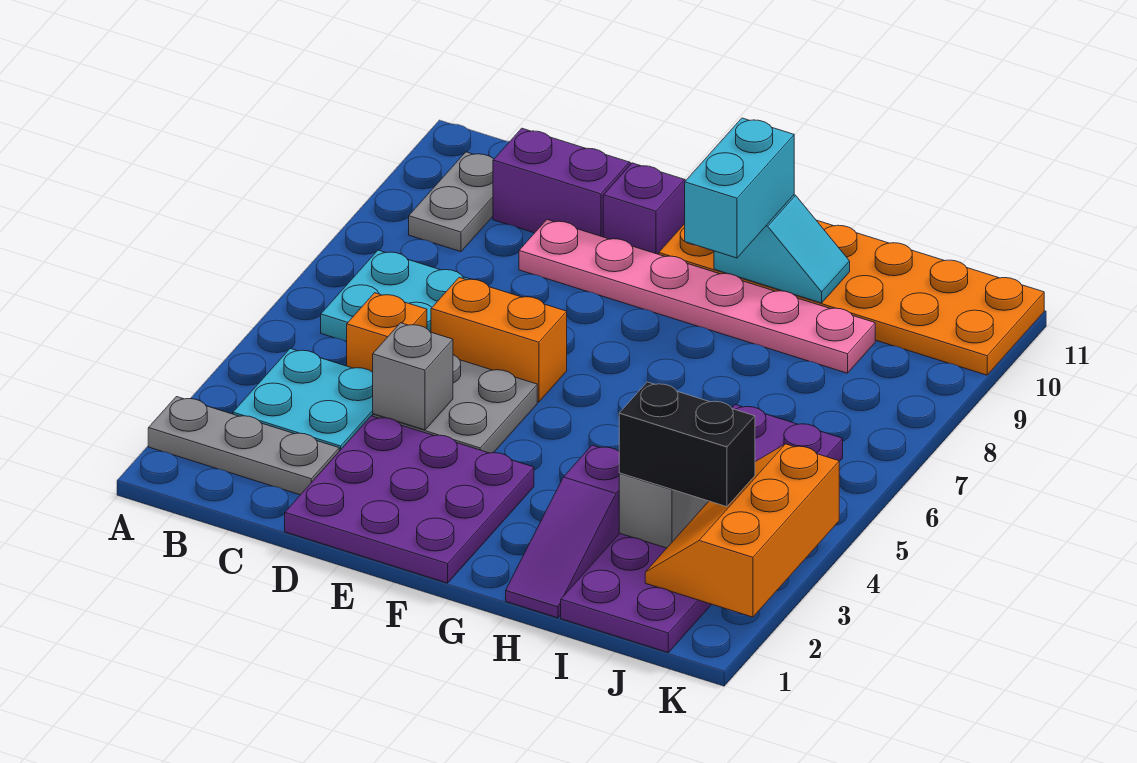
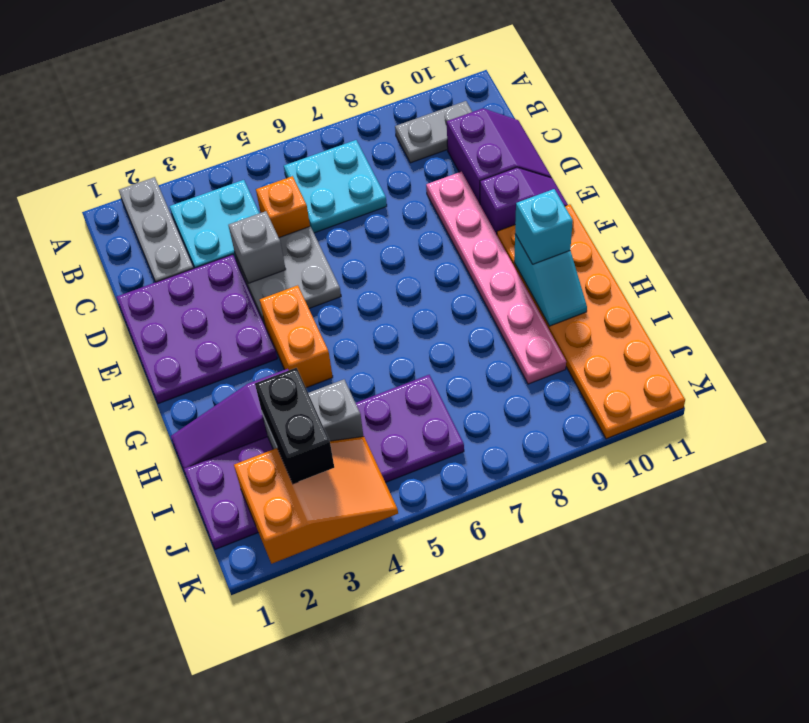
orange 1x2 brick [431,277,567,402] -> orange 1x2 brick moved to [260,285,333,388]
cyan 1x2 brick [685,118,794,258] -> cyan 1x1 brick [515,189,573,264]
orange 2x3 slope [645,444,839,617] -> orange 2x3 slope turned to [234,436,398,564]

